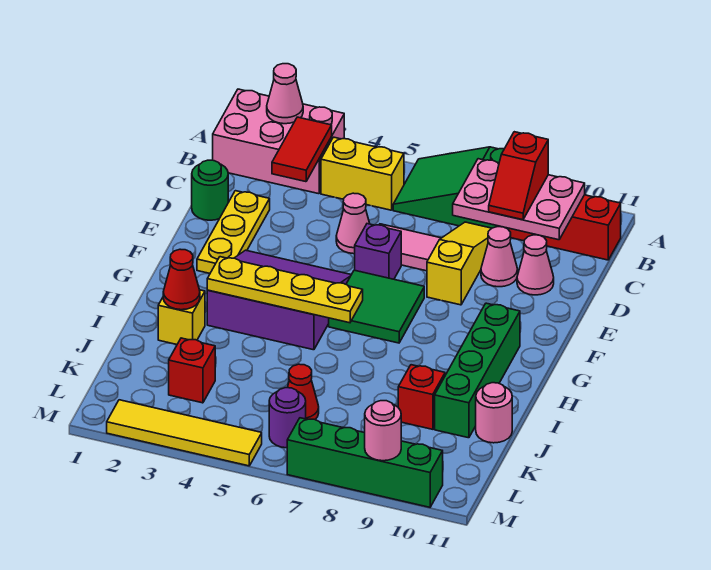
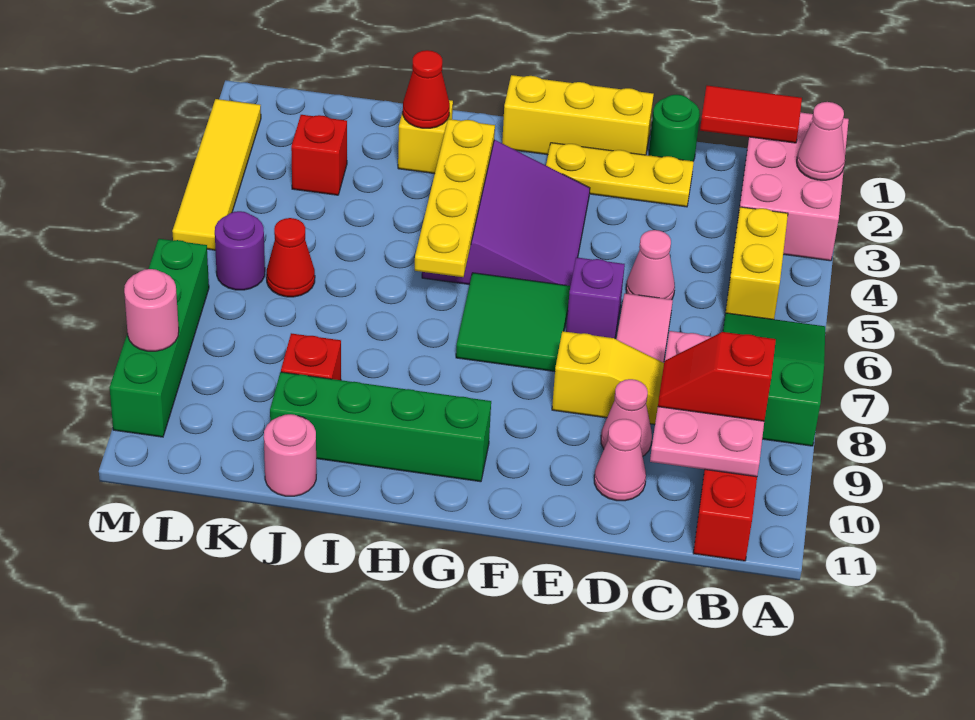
red 1x2 tile [272,117,332,182] -> red 1x2 tile moved to [700,85,802,143]
none -> yellow 1x3 brick [502,75,654,155]

